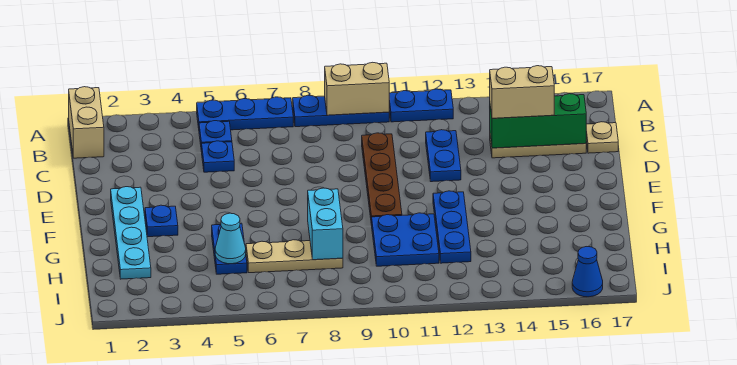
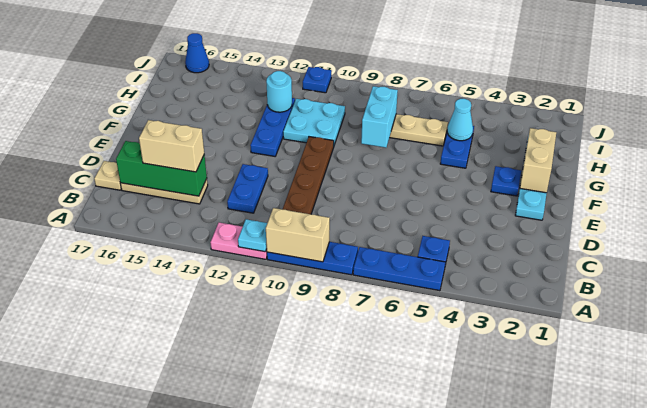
tan 1x2 brick [69,87,104,158] -> tan 1x2 brick moved to [520,128,556,193]
blue 1x2 plate [389,89,453,122] -> pink 1x2 plate [210,223,267,259]
none -> cyan 1x1 plate [238,219,267,252]
blue 1x1 plate [202,141,234,172] -> blue 1x1 plate moved to [303,67,332,93]
blue 2x2 plate [372,213,439,266] -> cyan 2x2 plate [283,99,345,145]
none -> cyan 1x1 round brick [266,71,292,112]

